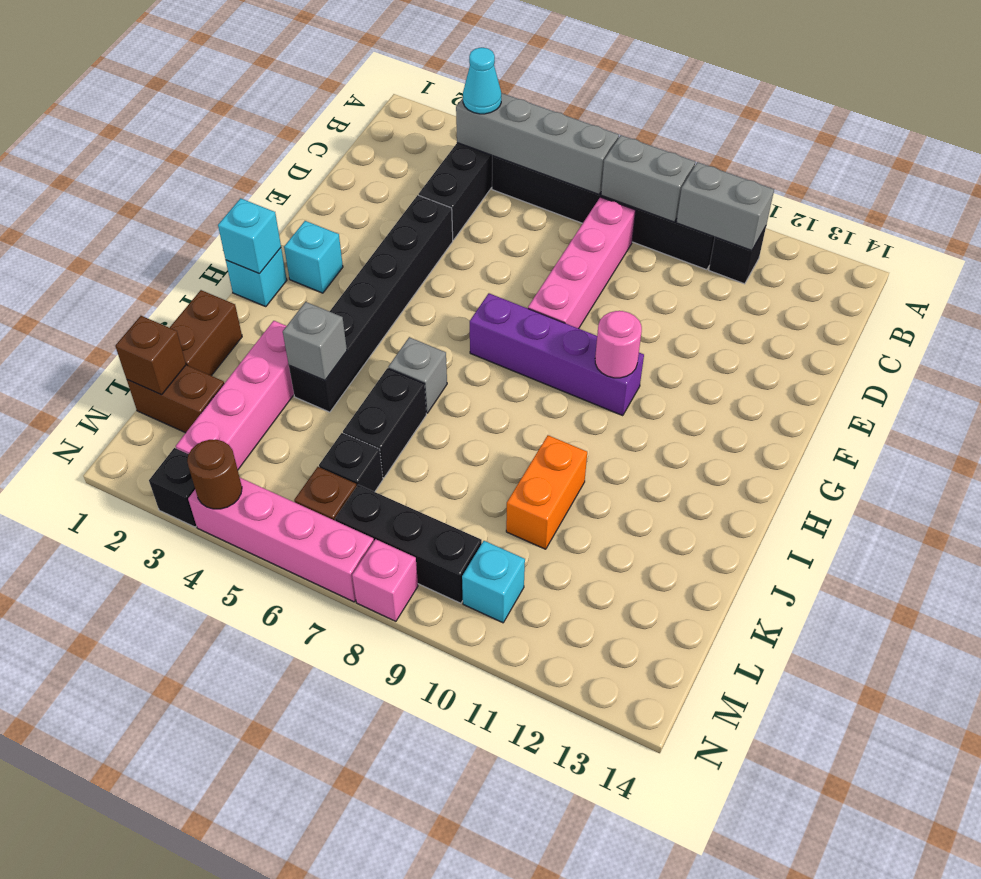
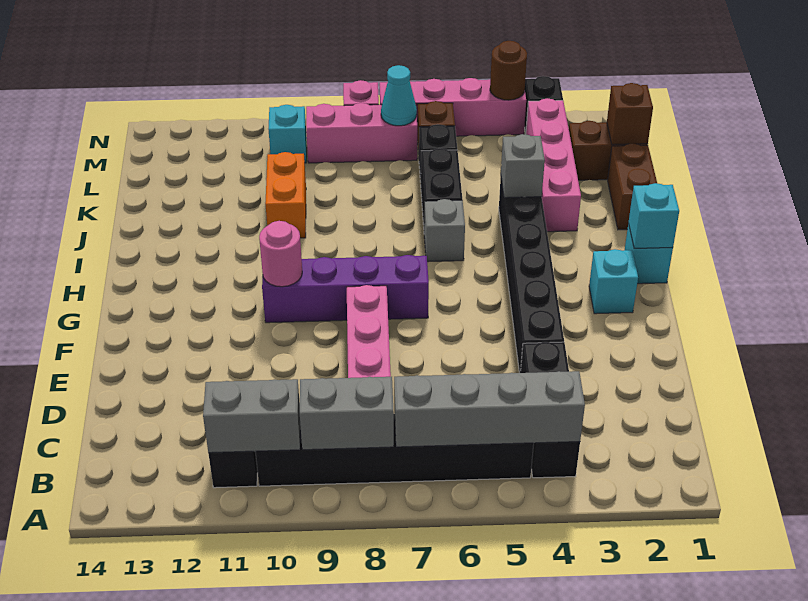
cyan 1x1 cone [463,47,501,114] -> cyan 1x1 cone moved to [381,65,417,126]
black 1x3 brick [335,485,482,603] -> pink 1x3 brick [306,103,417,163]

